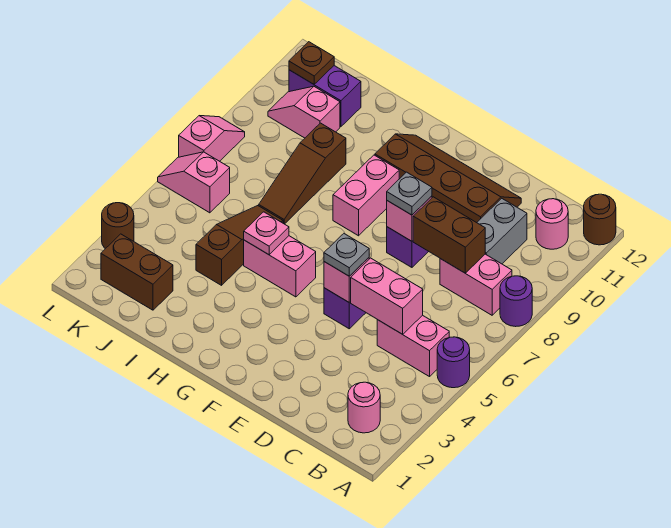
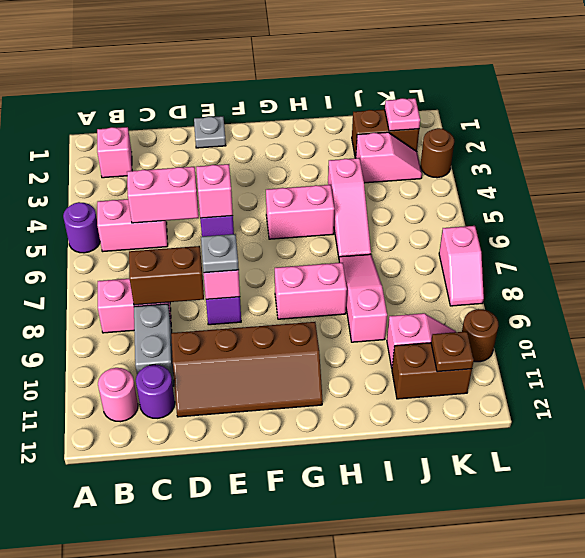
purple 1x1 round brick [500,276,532,327] -> purple 1x1 round brick moved to [136,365,175,418]
brown 1x1 round brick [584,194,616,245] -> brown 1x1 round brick moved to [462,309,498,362]
pink 1x1 round brick [348,382,380,433] -> pink 1x1 brick [97,127,132,178]
grey 1x1 plate [324,234,369,276] -> grey 1x1 plate moved to [194,116,226,148]
pink 1x2 brick [333,155,399,236] -> pink 1x2 brick turned to [275,263,347,319]
pink 1x1 plate [244,212,289,255] -> pink 1x1 plate moved to [385,98,420,131]
brown 1x3 slope [196,206,283,285] -> pink 1x3 slope [328,158,371,257]
brown 1x3 slope [259,123,346,224] -> pink 1x3 slope [339,254,387,342]
purple 1x2 brick [289,66,361,127] -> brown 1x2 brick [392,343,472,399]
pink 1x2 slope [158,152,230,213] -> pink 1x2 slope moved to [356,132,422,183]

